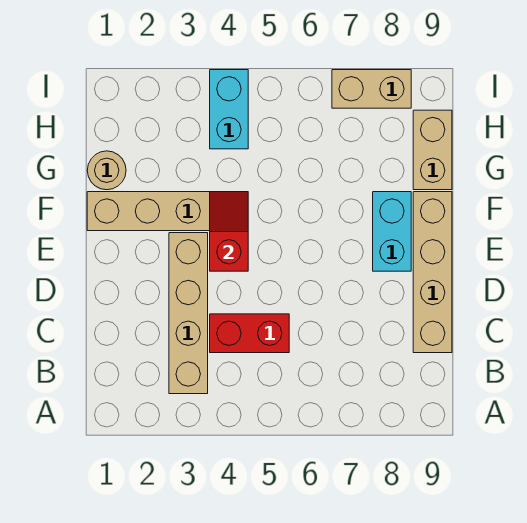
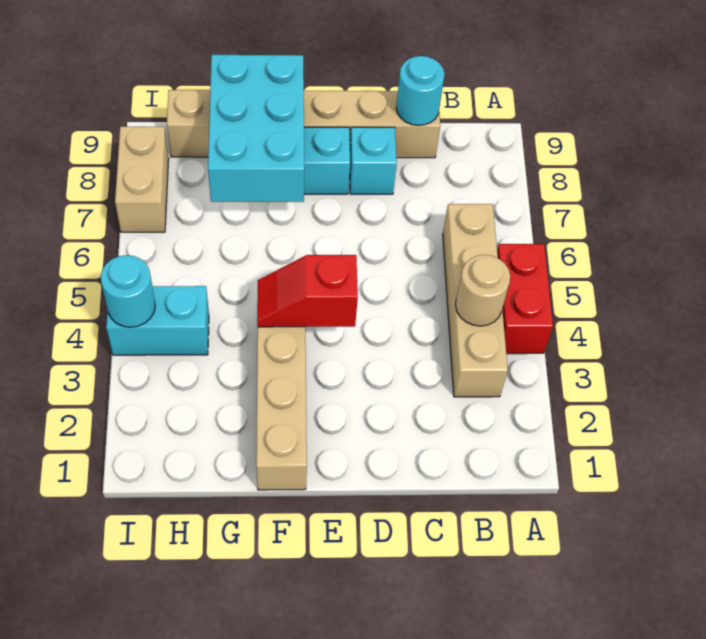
tan 1x4 brick [169,233,208,394] -> tan 1x4 brick turned to [443,204,508,397]
red 1x2 brick [210,314,289,353] -> red 1x2 brick moved to [497,244,553,354]
none -> cyan 1x1 round brick [396,56,445,125]
none -> cyan 1x1 brick [350,127,397,194]
none -> cyan 2x3 brick [208,55,304,202]
tan 1x1 round brick [87,151,126,190] -> tan 1x1 round brick moved to [455,255,510,326]
none -> cyan 1x1 round brick [101,255,155,327]

